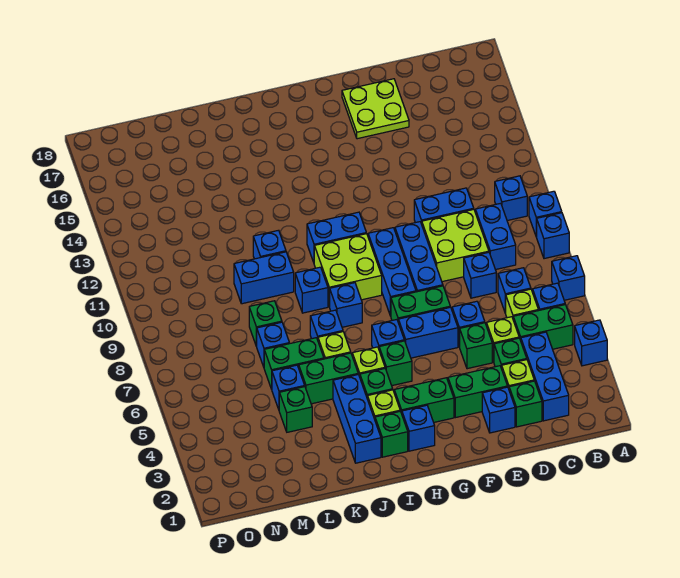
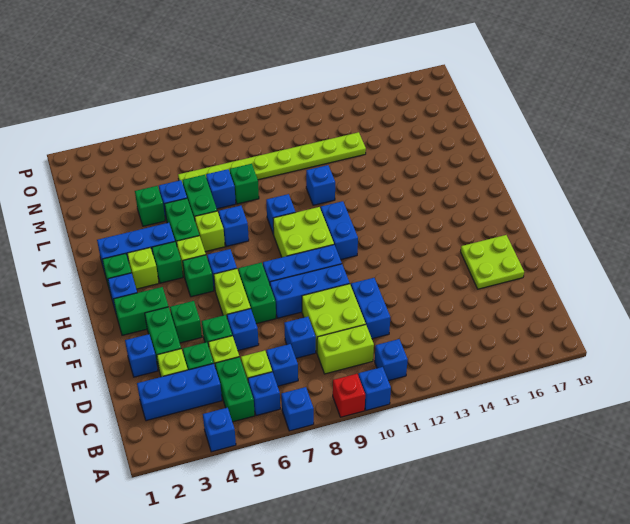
blue 1x1 brick [537,213,569,259] -> red 1x1 brick [333,374,365,417]
blue 1x2 brick [475,203,516,270] -> lime 1x2 brick [317,325,374,374]
green 1x1 brick [509,381,542,427] -> green 1x1 brick moved to [170,301,202,343]
blue 1x2 brick [398,307,458,358] -> lime 1x2 brick [214,269,251,317]
green 1x2 brick [394,378,454,422] -> green 1x2 brick turned to [113,287,169,335]
blue 1x1 brick [330,283,362,327] -> none
blue 1x2 brick [234,252,294,304] -> none
none -> lime 1x8 plate [178,132,366,184]

